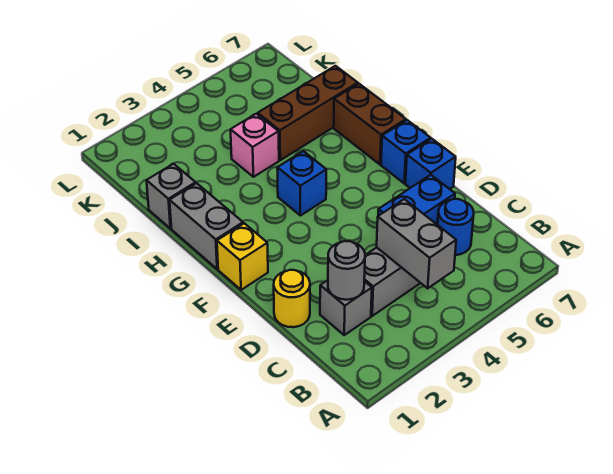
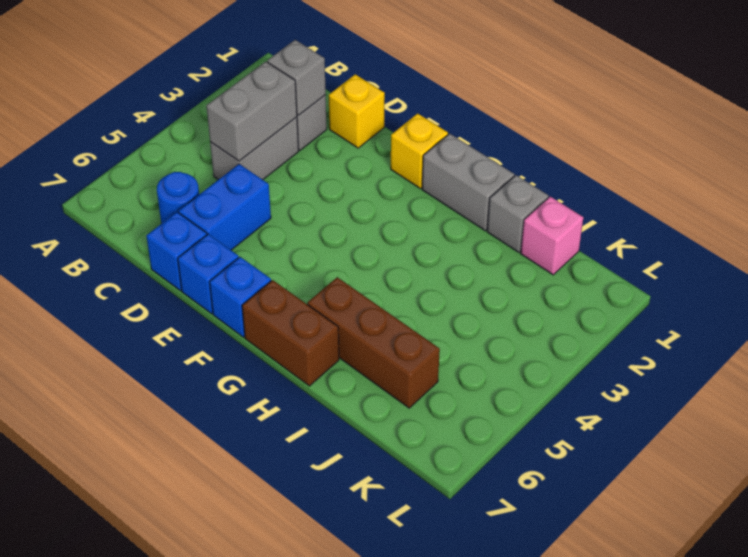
grey 1x2 brick [377,199,456,288] -> grey 1x2 brick turned to [207,62,297,161]
grey 1x1 round brick [328,241,365,300] -> grey 1x1 brick [267,40,326,115]
yellow 1x1 round brick [274,270,310,327] -> yellow 1x1 brick [329,74,385,148]
blue 1x1 brick [277,151,326,216] -> blue 1x1 brick moved to [146,212,207,291]
pink 1x1 brick [231,114,279,177] -> pink 1x1 brick moved to [521,197,583,275]
brown 1x3 brick [258,66,358,160] -> brown 1x3 brick turned to [307,277,440,408]

